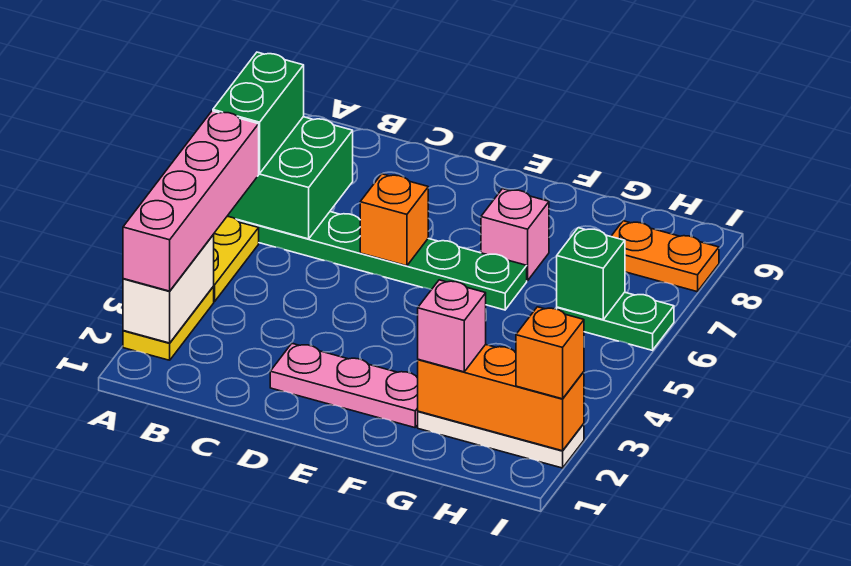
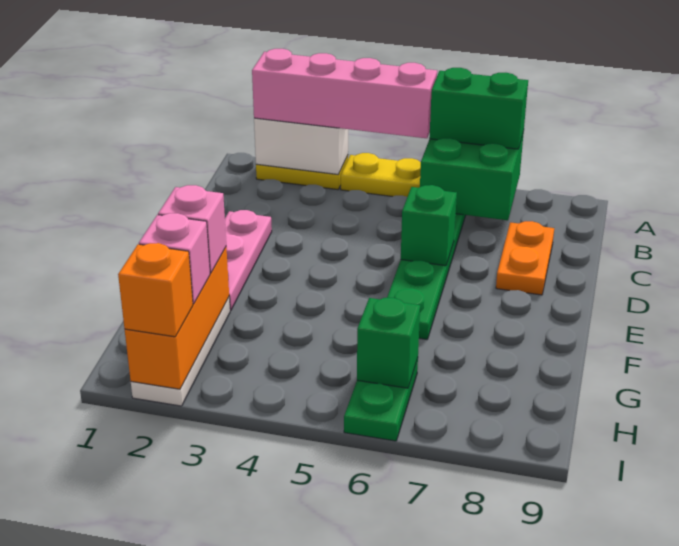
orange 1x1 brick [360,174,428,266] -> green 1x1 brick [401,185,457,266]
pink 1x1 brick [481,189,549,281] -> pink 1x1 brick moved to [139,213,210,304]
orange 1x2 plate [611,221,719,292] -> orange 1x2 plate moved to [496,221,554,295]

